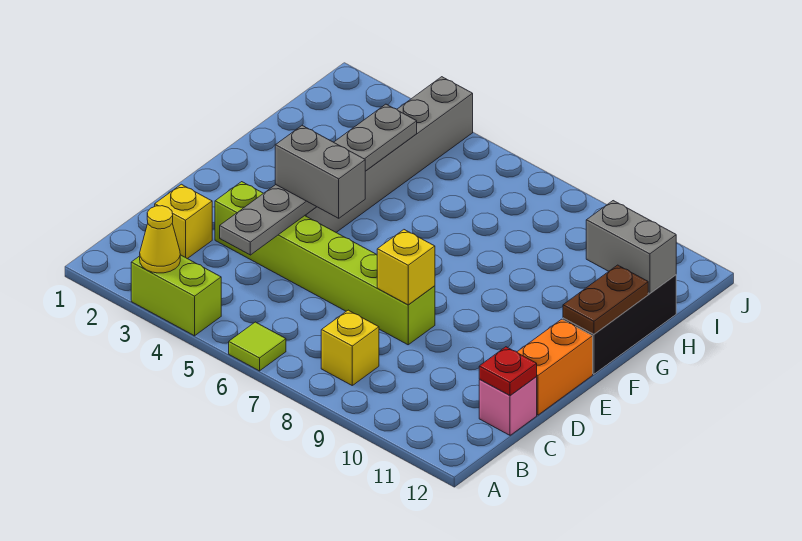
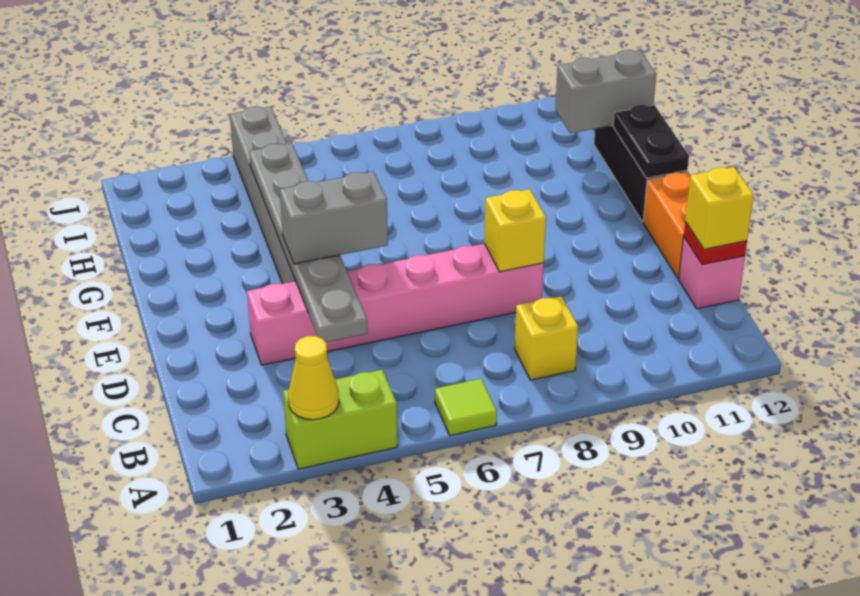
yellow 1x1 brick [155,184,212,259] -> yellow 1x1 brick moved to [685,167,754,249]
lime 1x6 brick [215,182,435,345] -> pink 1x6 brick [247,244,544,365]
brown 1x2 plate [563,265,648,334] -> black 1x2 plate [613,105,689,178]

